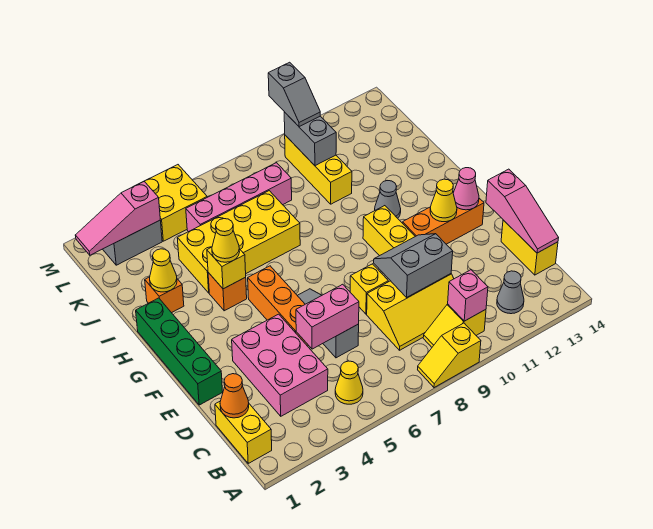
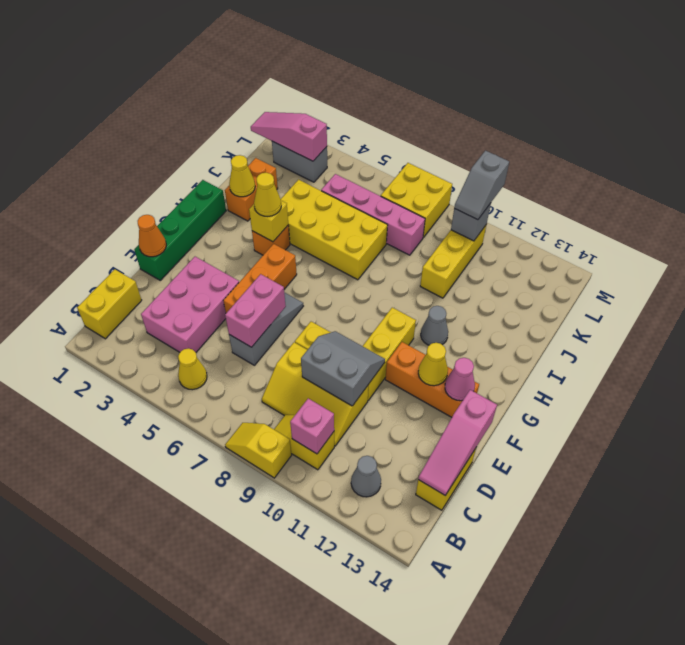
orange 1x1 cone [220,374,249,418] -> orange 1x1 cone moved to [138,215,166,257]
pink 1x2 brick [296,284,359,349] -> pink 1x2 brick turned to [225,274,286,347]
orange 1x1 brick [145,277,184,313] -> orange 1x2 brick [225,158,278,221]
grey 1x2 brick [284,112,336,166] -> grey 1x1 brick [451,203,491,241]
yellow 2x2 brick [144,165,207,241] -> yellow 2x2 brick moved to [381,163,452,238]

